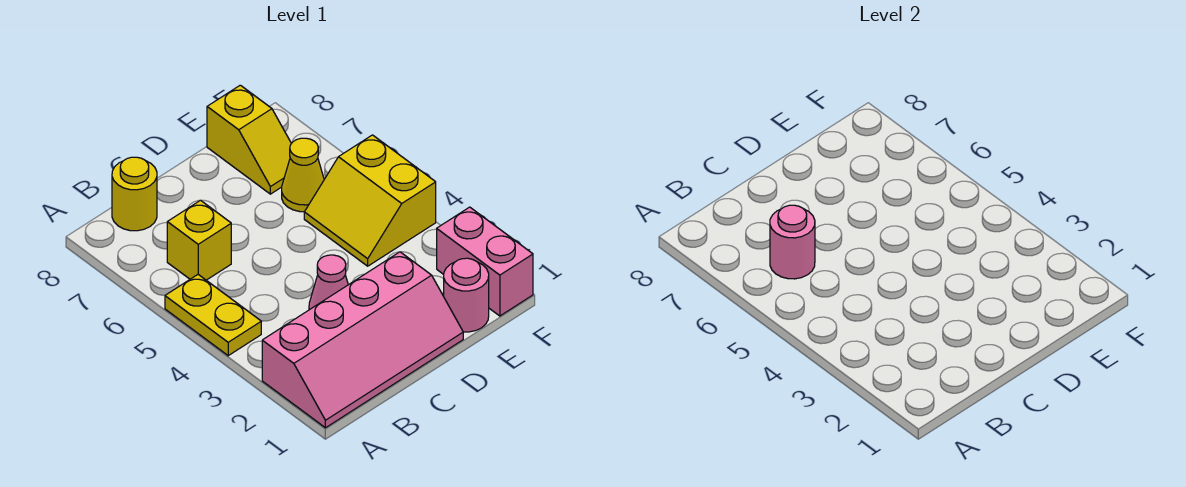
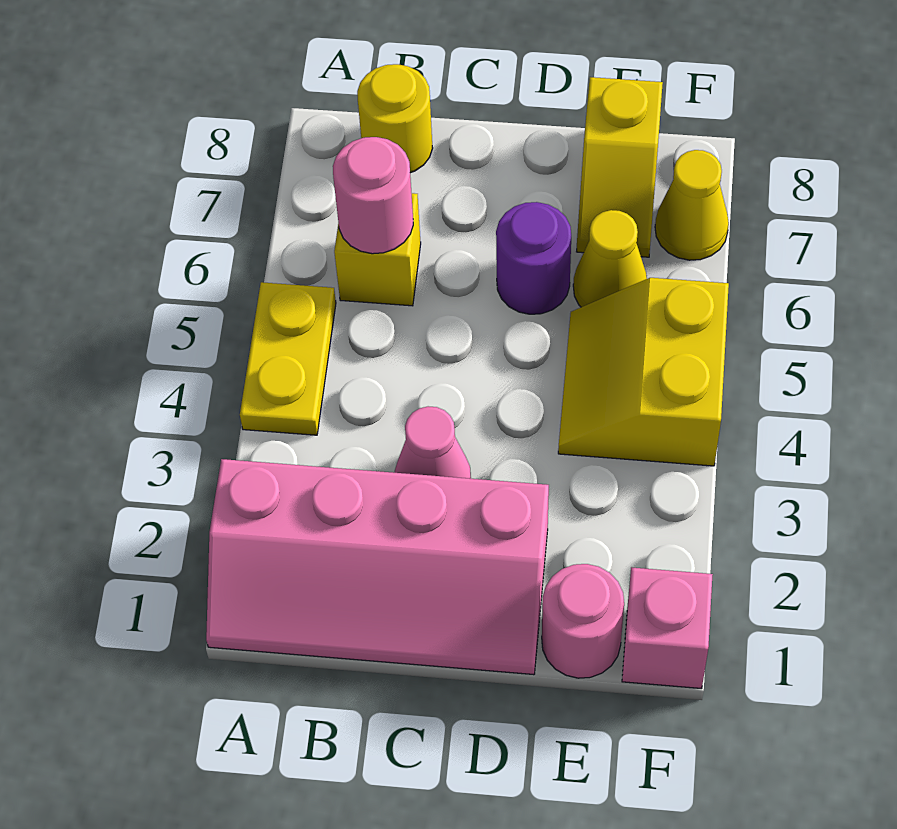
none -> purple 1x1 round brick [496,202,571,314]
pink 1x2 brick [437,207,533,316] -> pink 1x1 brick [622,567,713,689]
none -> yellow 1x1 cone [655,150,729,260]

